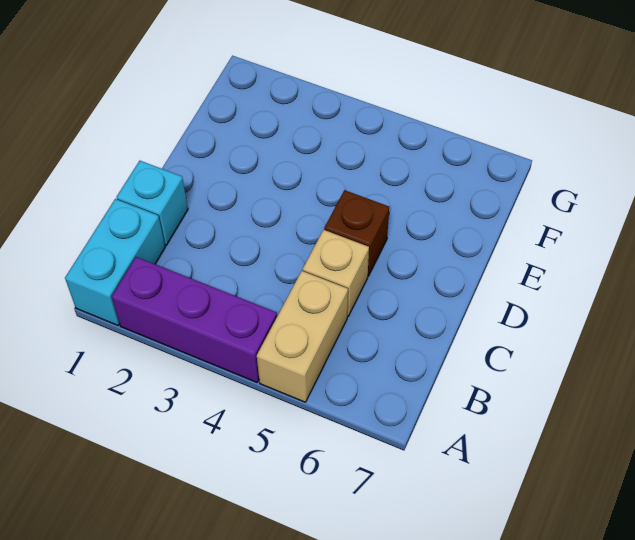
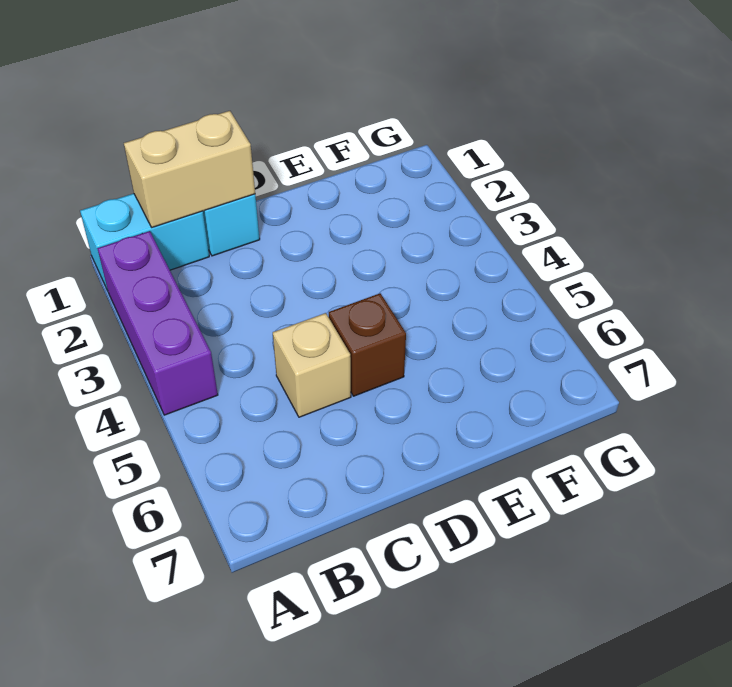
tan 1x2 brick [257,271,348,402] -> tan 1x2 brick moved to [124,111,255,227]

